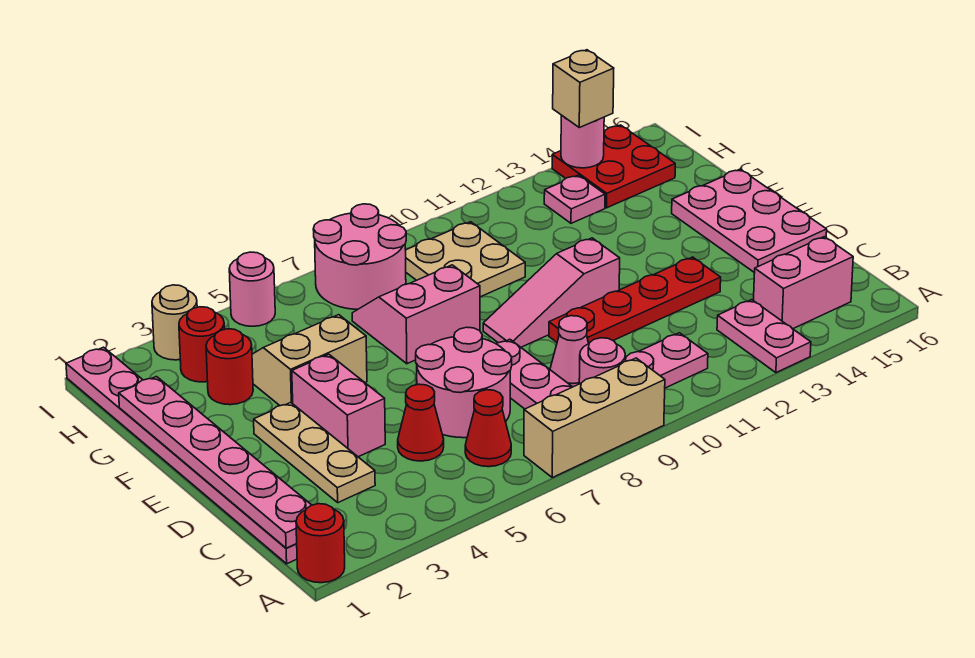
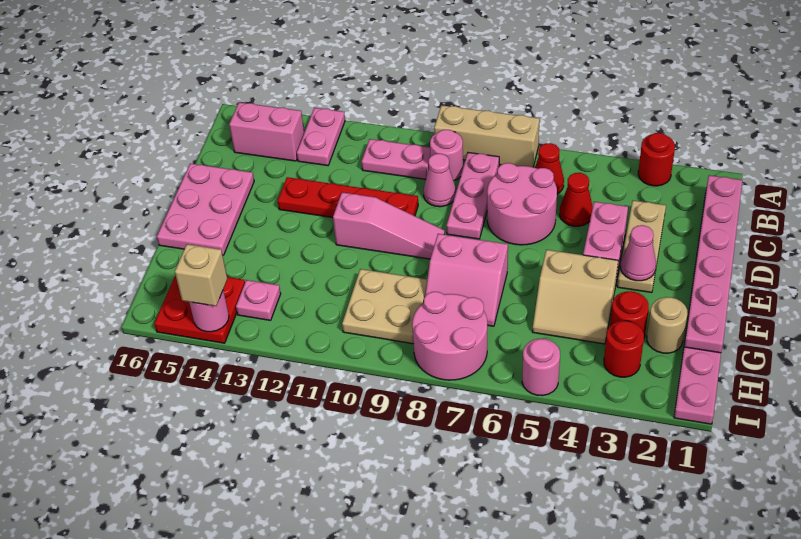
red 1x1 round brick [296,504,345,583] -> red 1x1 round brick moved to [638,133,675,186]
none -> pink 1x1 cone [621,225,656,281]
tan 1x1 round brick [152,285,197,360] -> tan 1x1 round brick moved to [647,297,688,353]

